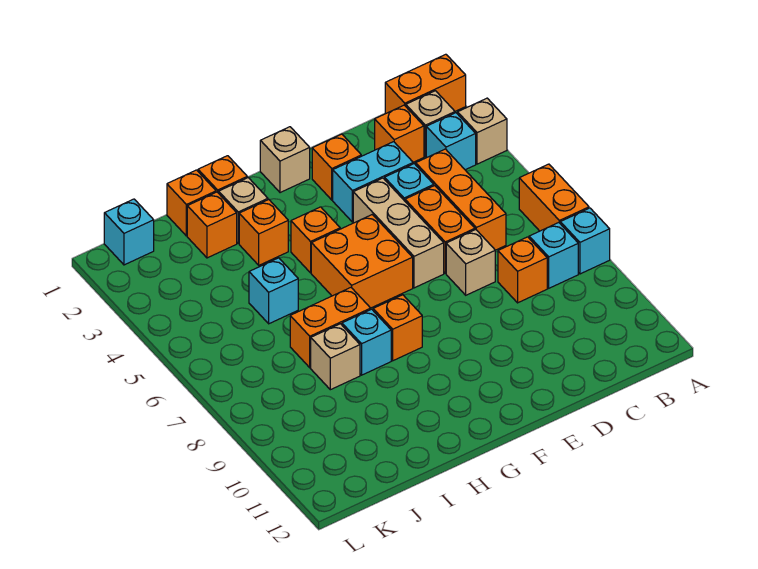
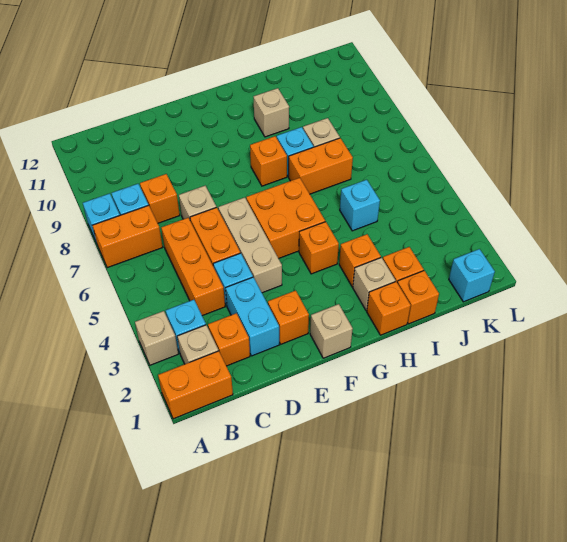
orange 1x2 brick [519,164,589,231] -> orange 1x2 brick turned to [92,205,163,268]
cyan 1x2 brick [333,142,413,222] -> cyan 1x2 brick turned to [226,277,279,356]
none -> tan 1x1 brick [254,88,289,137]

